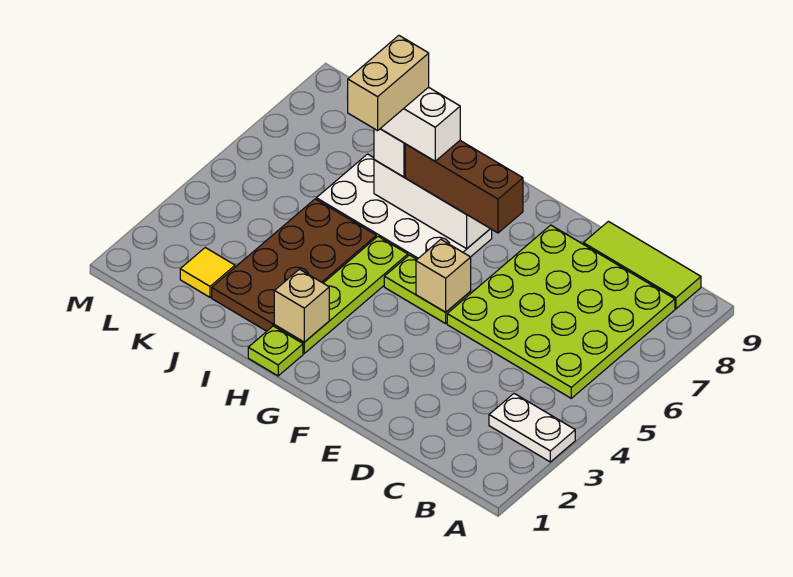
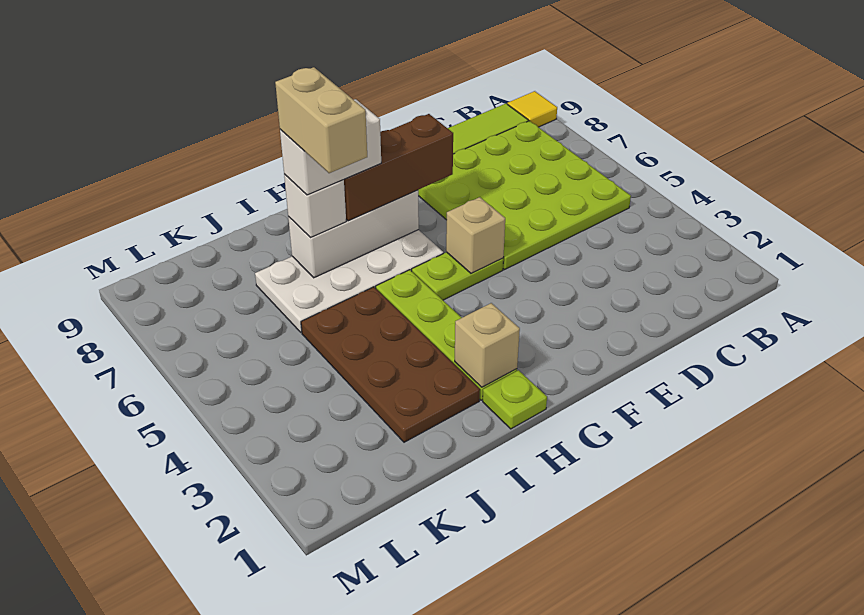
white 1x2 plate [489,394,575,462] -> none
yellow 1x1 tile [180,248,235,297] -> yellow 1x1 tile moved to [507,91,557,127]

